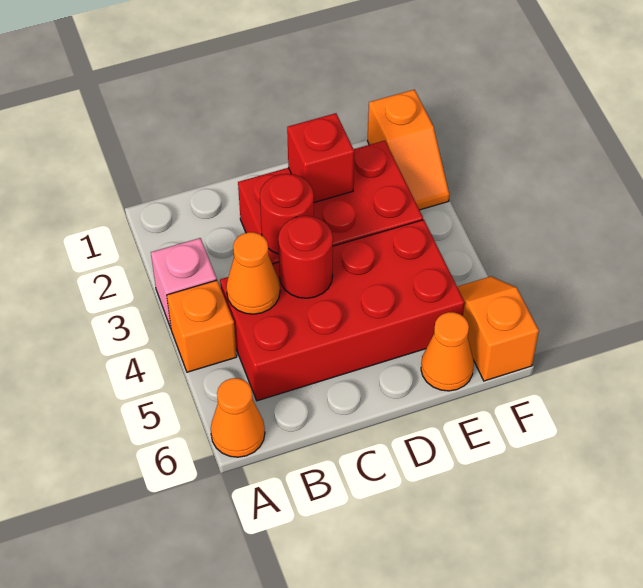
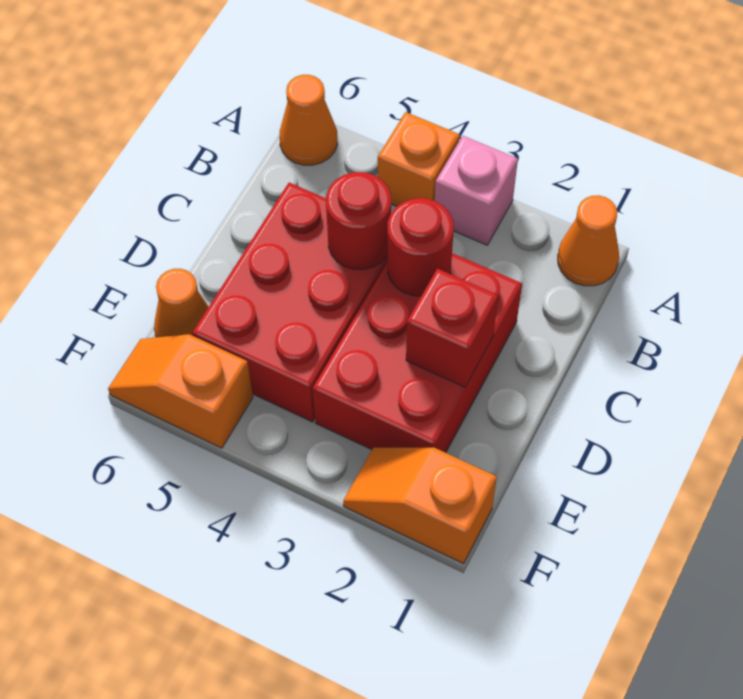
red 2x4 brick [220,220,465,401] -> red 2x3 brick [192,183,388,422]
orange 1x1 cone [226,232,280,314] -> orange 1x1 cone moved to [558,195,619,286]
orange 1x2 slope [457,276,539,381] -> orange 1x2 slope turned to [108,334,253,448]

